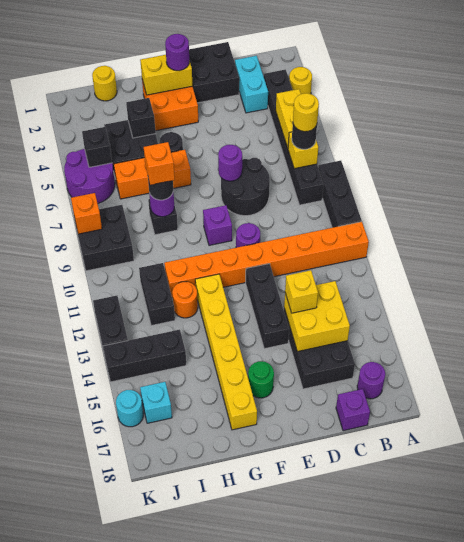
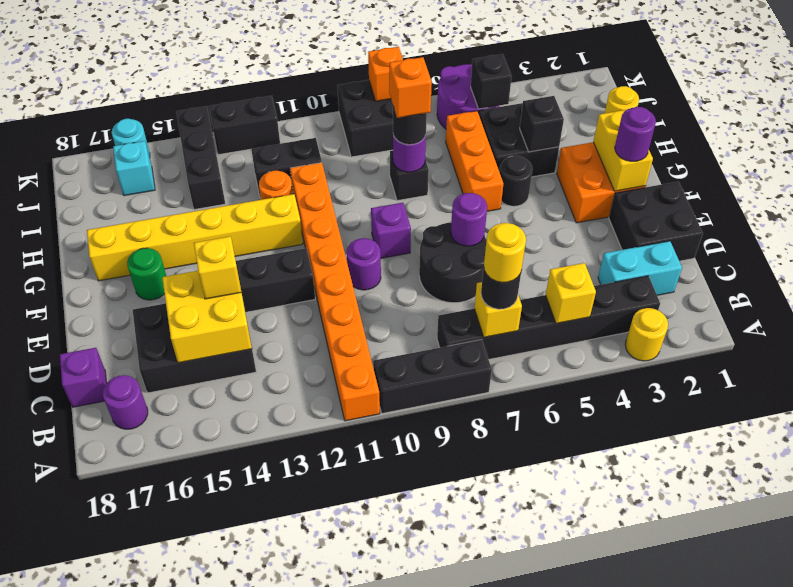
yellow 1x2 brick [276,89,301,148] -> yellow 1x1 brick [546,263,596,323]

